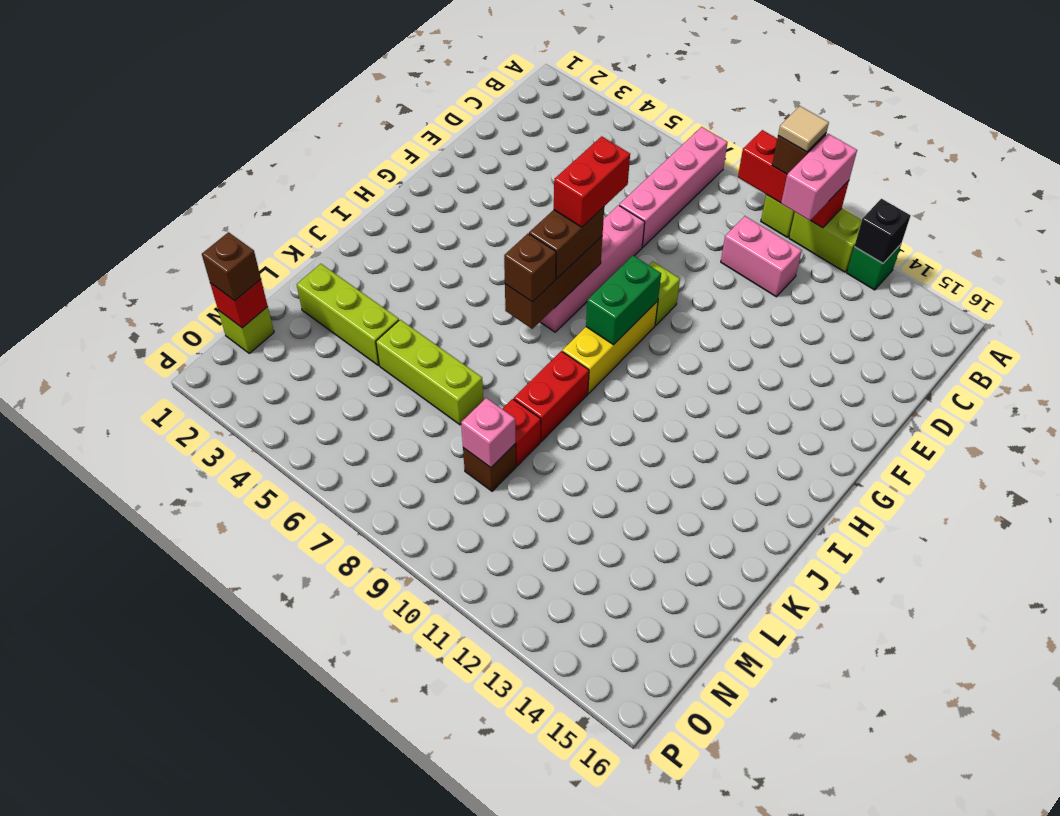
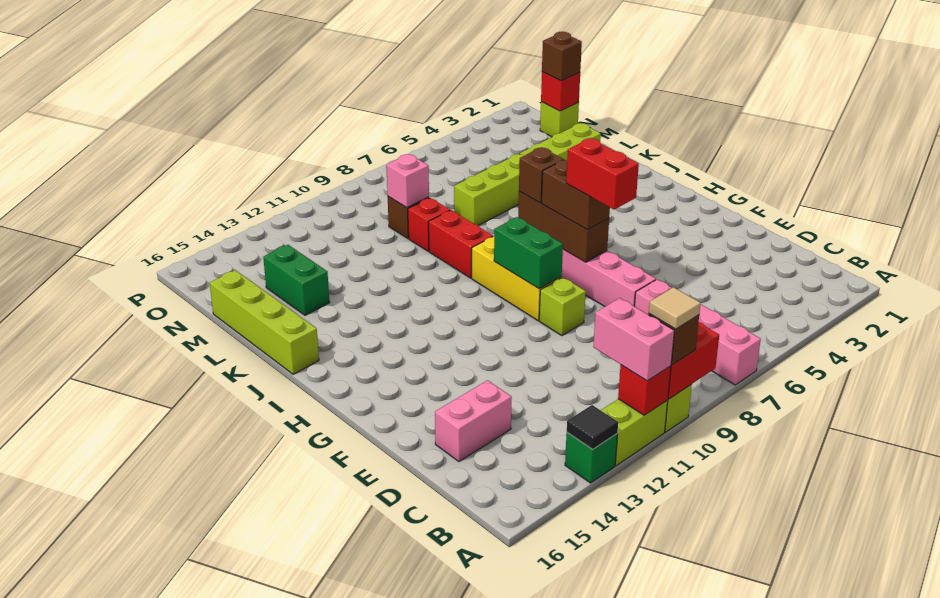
black 1x1 brick [854,199,911,263] -> black 1x1 tile [567,405,618,449]
pink 1x2 brick [721,216,802,297] -> pink 1x2 brick moved to [435,380,512,462]
none -> lime 1x4 brick [210,270,319,374]
none -> green 1x2 brick [263,245,330,315]

